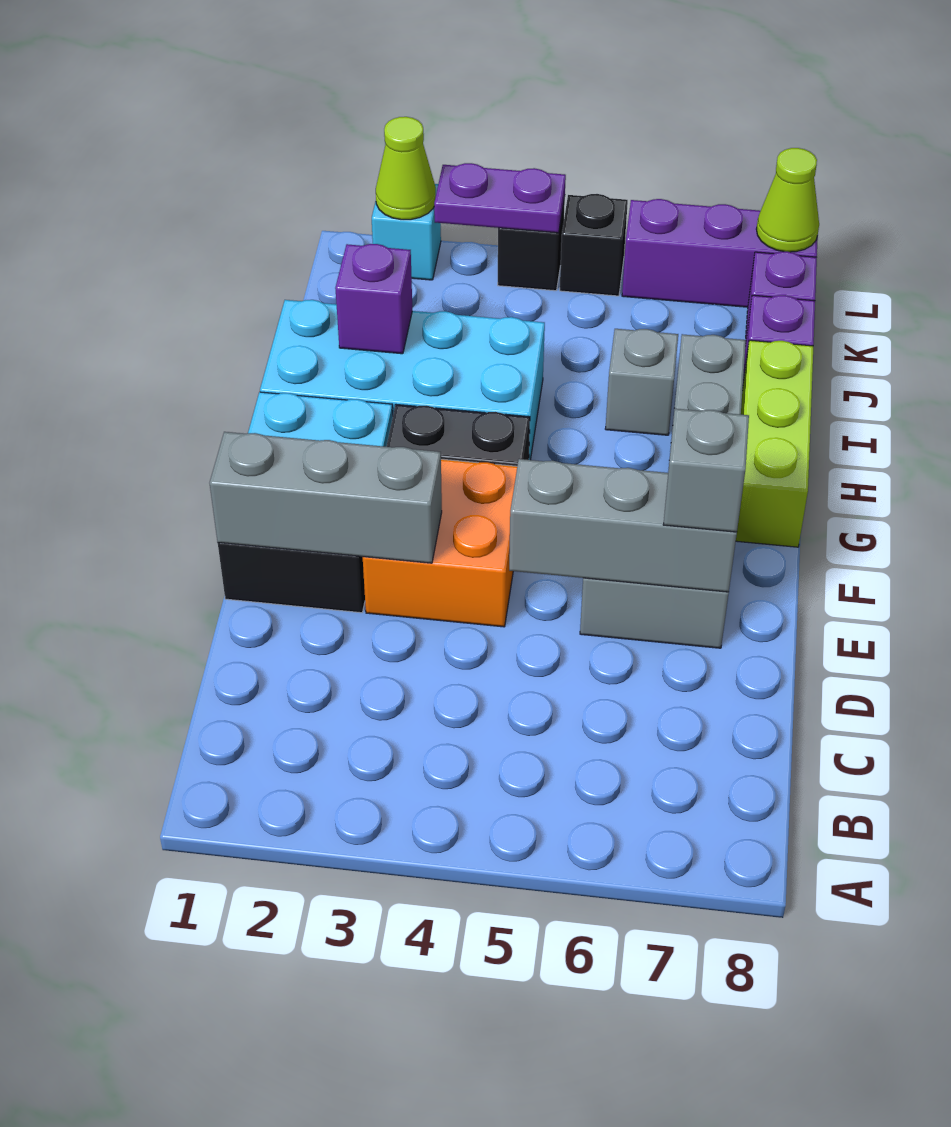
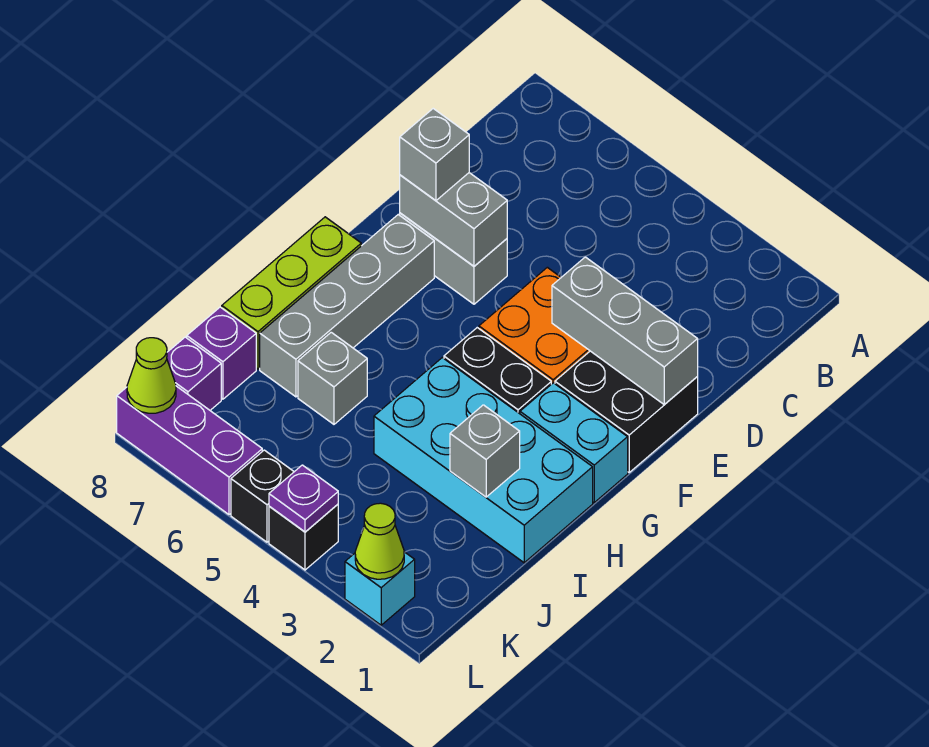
grey 1x3 brick [509,459,737,592] -> grey 1x2 brick [400,173,507,266]
purple 1x1 brick [335,244,412,354] -> grey 1x1 brick [450,405,520,497]
purple 1x2 plate [434,163,566,233] -> purple 1x1 plate [269,465,338,532]

